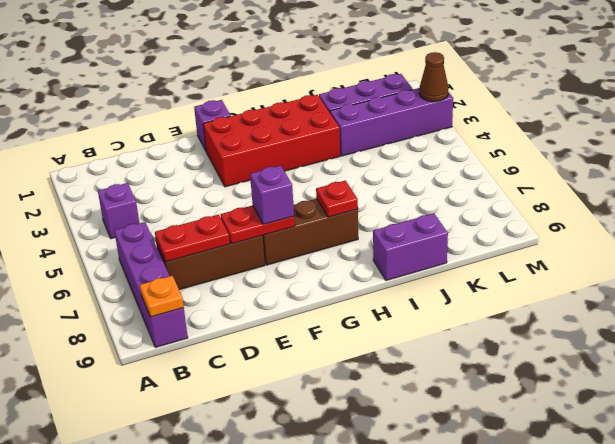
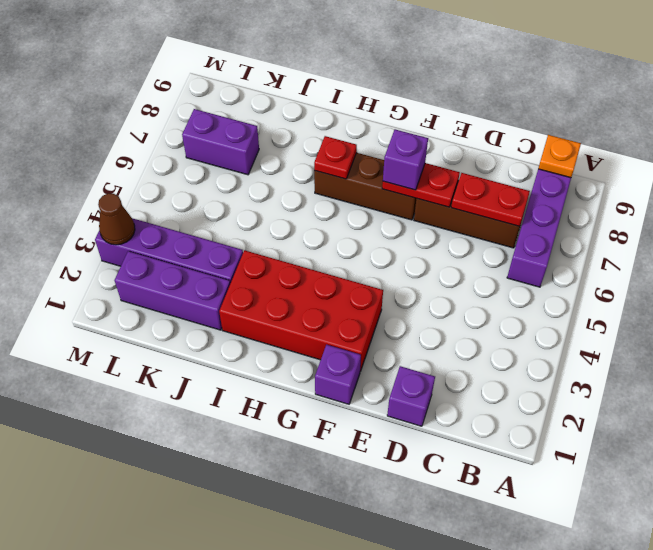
purple 1x1 brick [98,183,139,239] -> purple 1x1 brick moved to [387,366,435,426]
purple 1x2 brick [373,213,448,281] -> purple 1x2 brick moved to [182,109,259,175]

